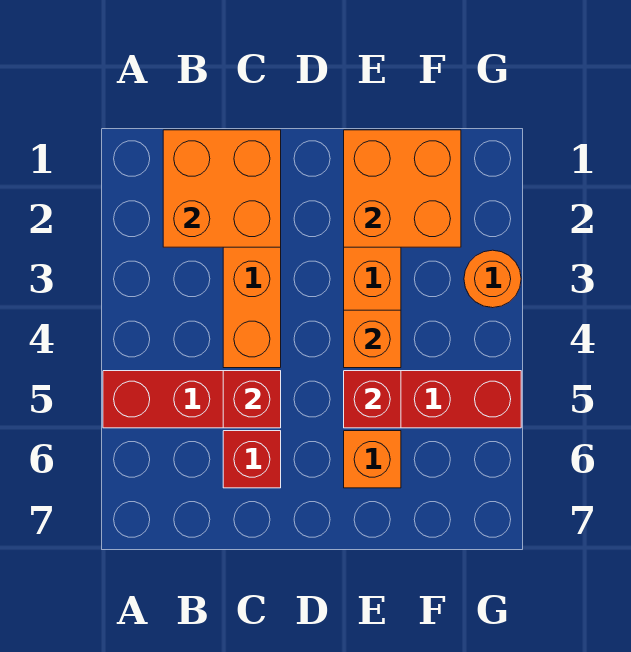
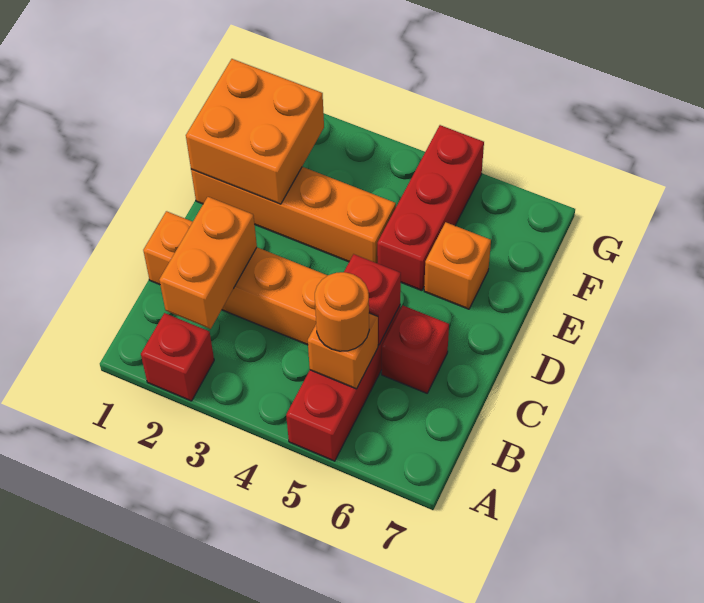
orange 2x2 brick [163,130,281,247] -> orange 1x2 brick [159,197,257,329]
orange 1x1 brick [344,310,401,368] -> orange 1x1 brick moved to [308,313,378,389]
red 1x1 brick [344,371,401,428] -> red 1x1 brick moved to [141,313,214,401]
orange 1x1 round brick [464,250,521,308] -> orange 1x1 round brick moved to [315,272,369,351]

